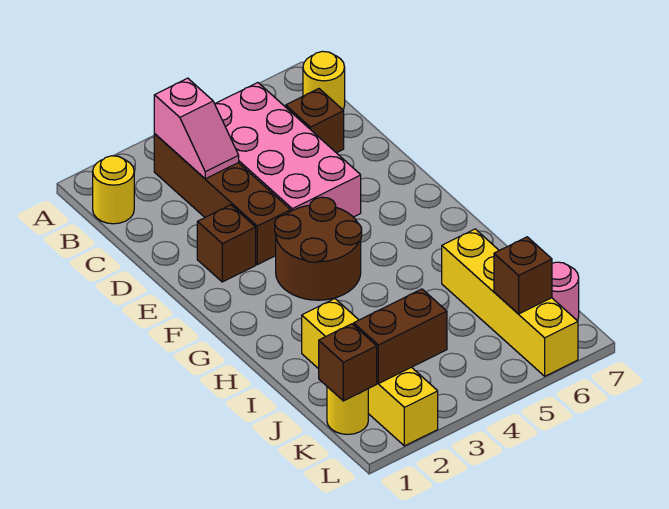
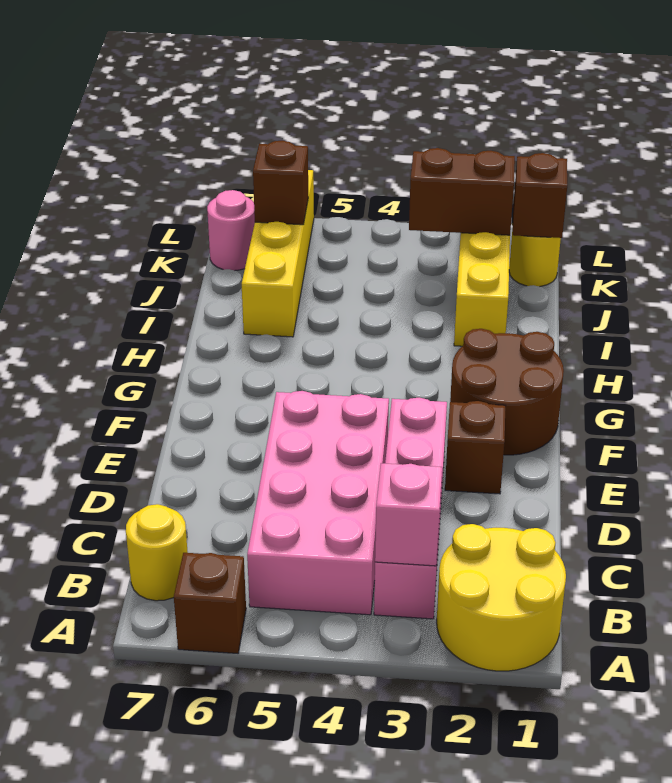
yellow 1x1 round brick [93,156,134,224] -> yellow 2x2 round brick [437,524,566,671]
brown 1x4 brick [154,134,291,265] -> pink 1x4 brick [374,398,447,619]
brown 1x1 brick [286,89,344,153] -> brown 1x1 brick moved to [174,553,246,653]
brown 2x2 round brick [275,197,362,300] -> brown 2x2 round brick moved to [450,329,564,455]

